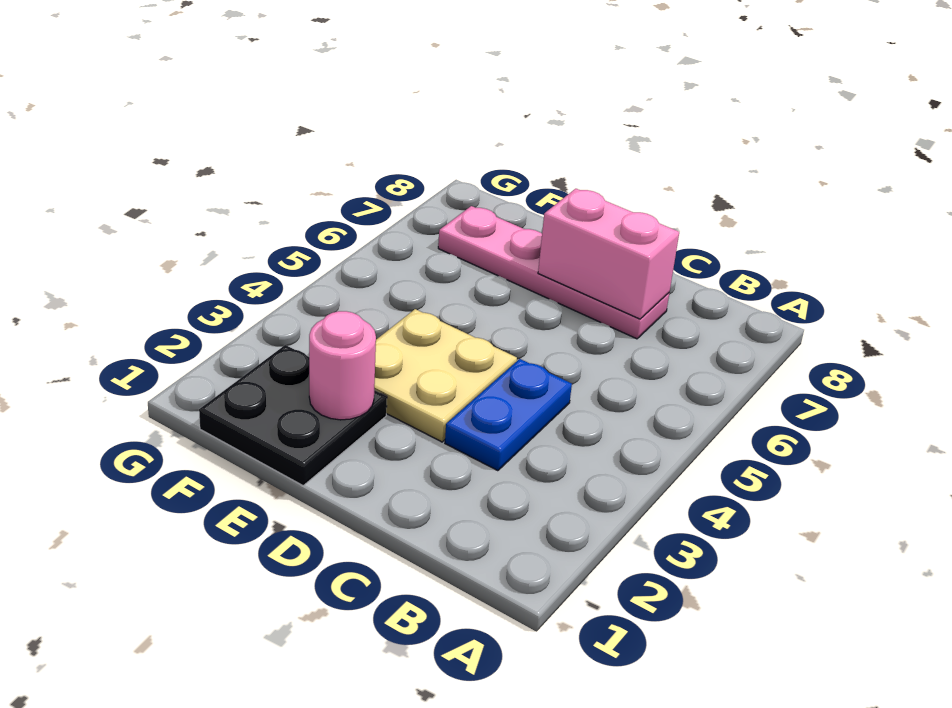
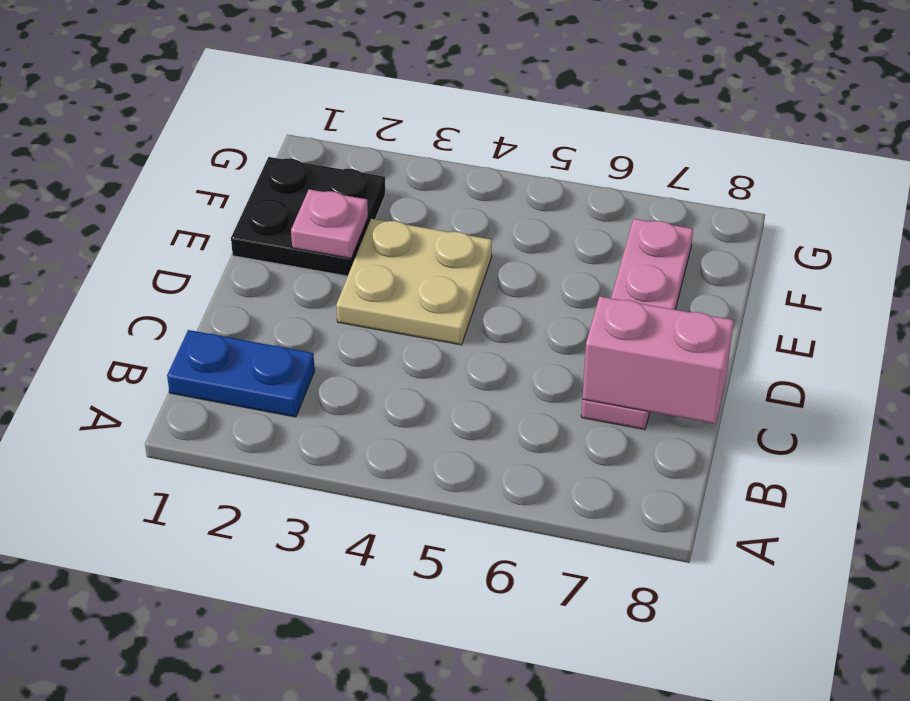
blue 1x2 plate [445,359,572,471] -> blue 1x2 plate moved to [167,330,315,417]
pink 1x2 brick [538,189,679,319] -> pink 1x2 brick turned to [582,297,734,424]
pink 1x1 round brick [309,311,376,420] -> pink 1x1 plate [291,189,368,258]

